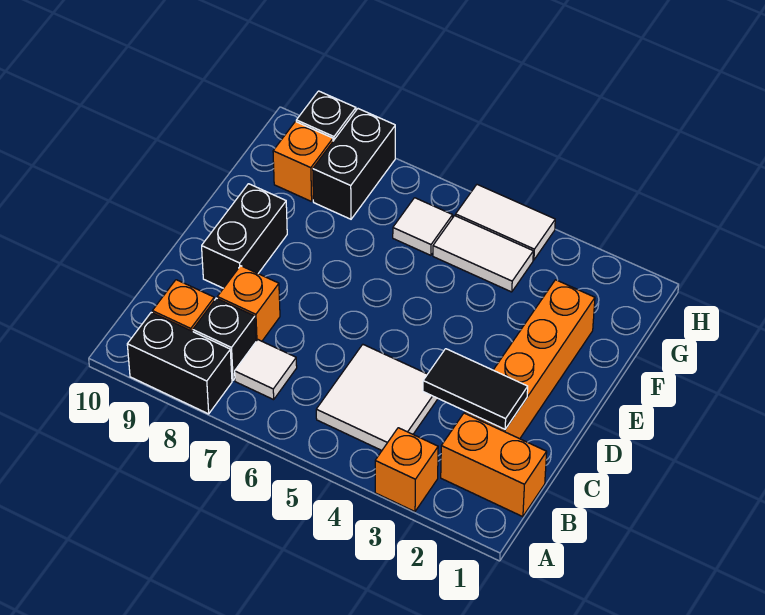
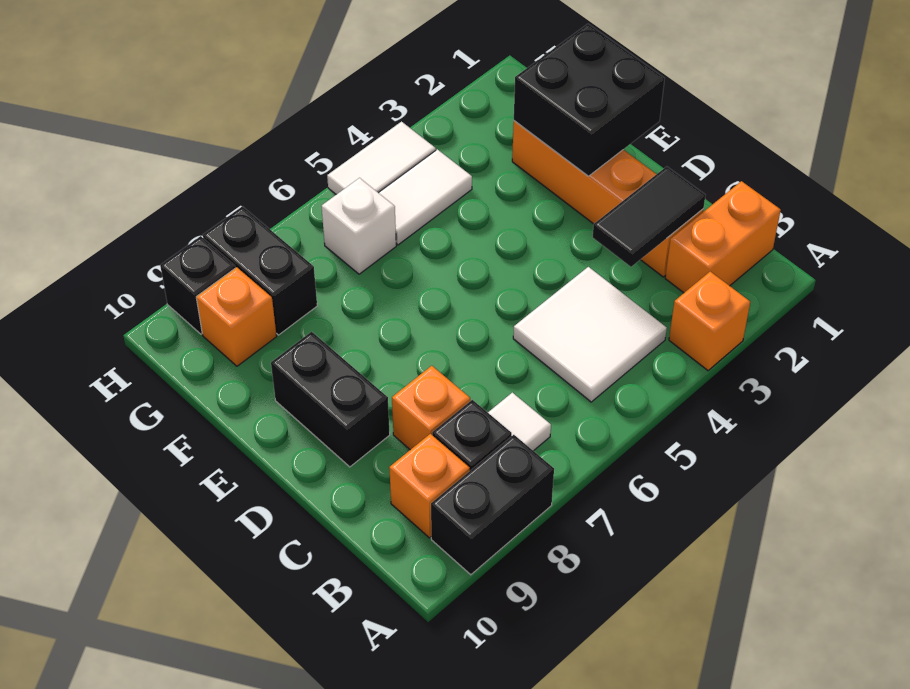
none -> black 2x2 brick [514,24,665,176]
white 1x1 tile [393,198,453,255] -> white 1x1 brick [322,178,396,274]

